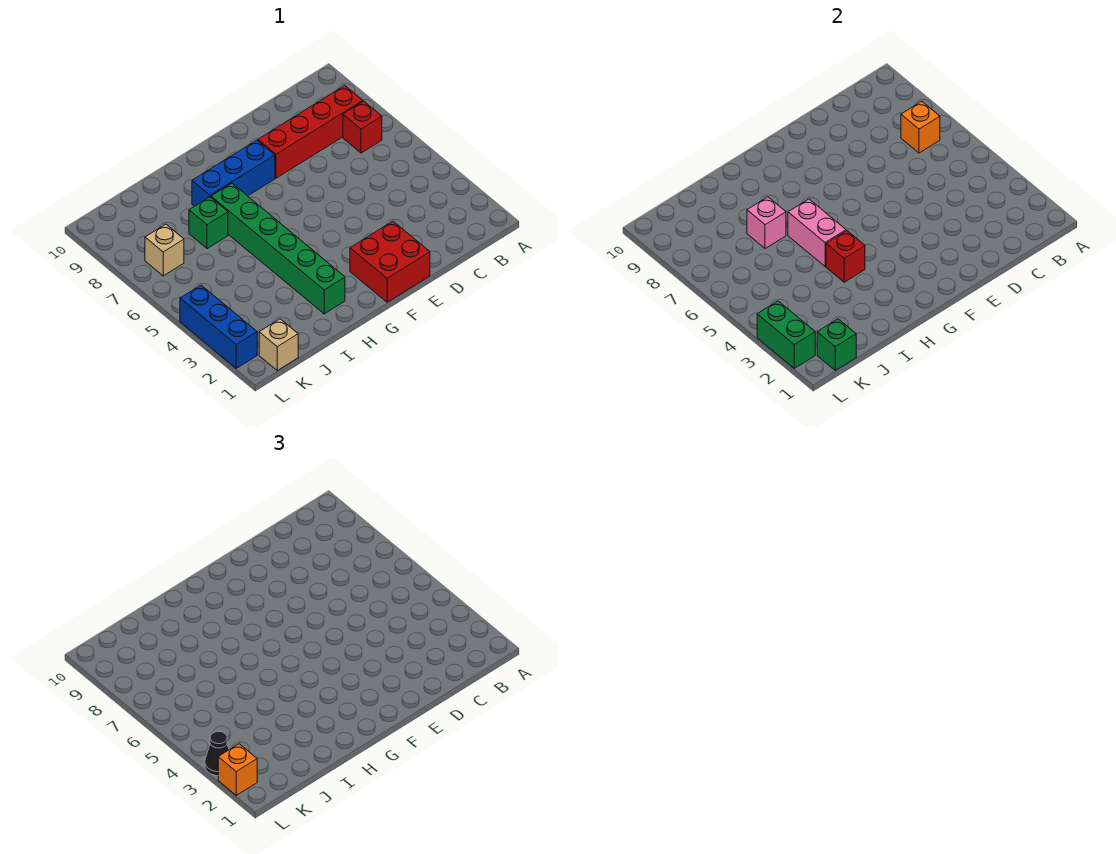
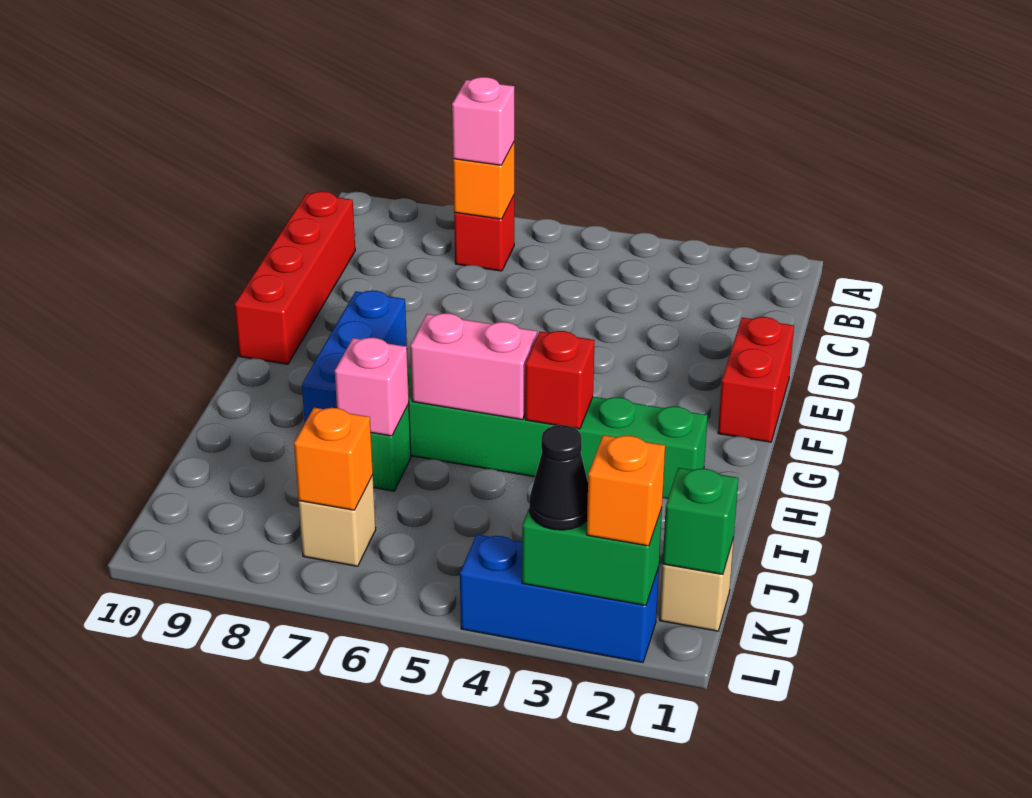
none -> pink 1x1 brick [452,77,514,165]
red 1x4 brick [258,86,363,178] -> red 1x4 brick moved to [235,191,355,364]
red 2x2 brick [350,221,430,302] -> red 1x2 brick [718,317,794,442]
none -> orange 1x1 brick [294,408,373,510]

